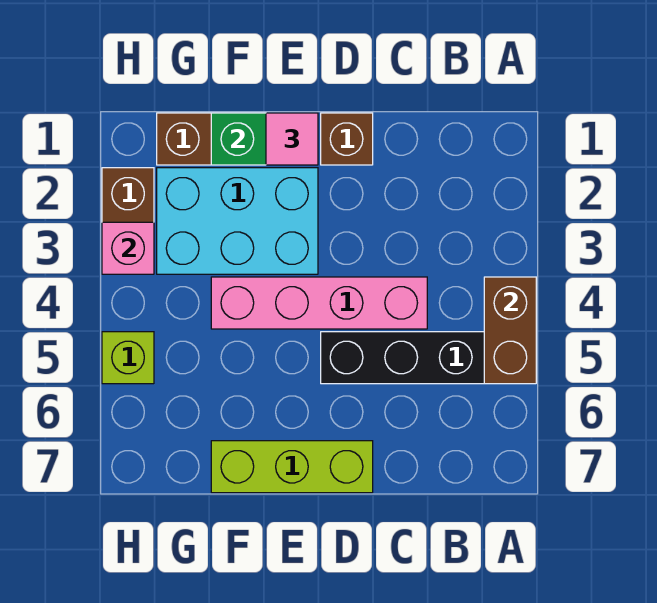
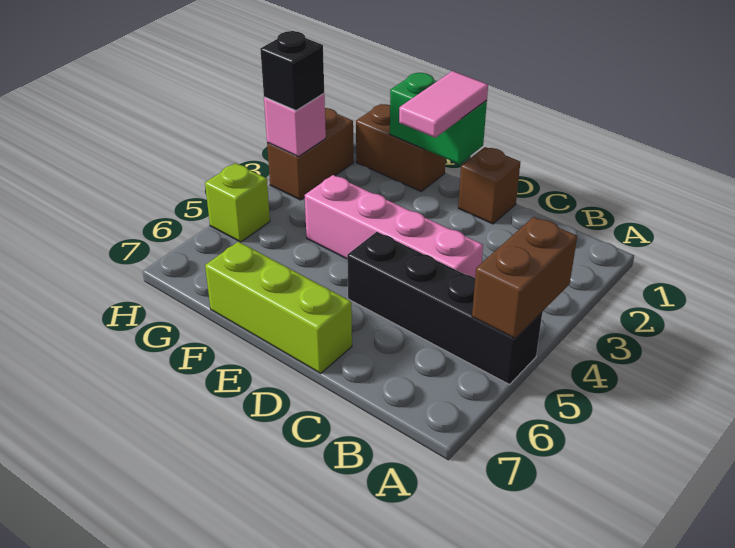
pink 1x1 tile [266,113,318,165] -> pink 1x2 tile [399,71,488,138]
cyan 2x3 brick [157,168,318,274] -> none
none -> black 1x1 brick [260,31,324,111]

